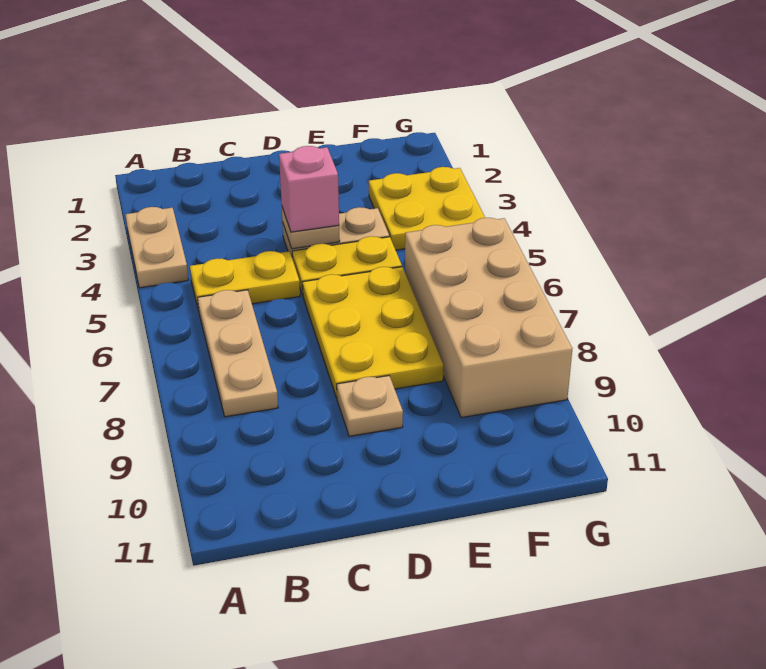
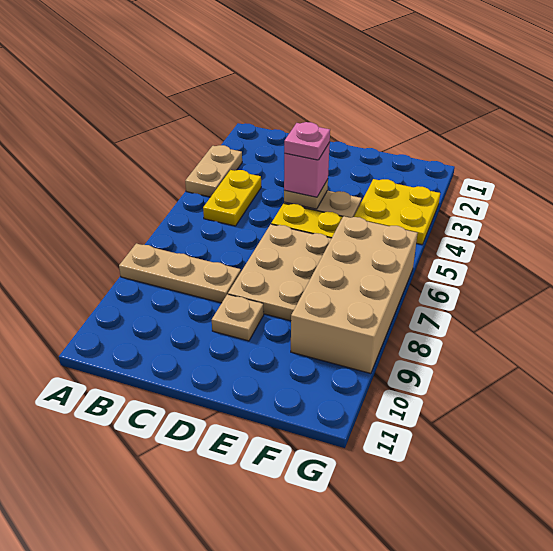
yellow 1x2 plate [190,251,300,311] -> yellow 1x2 plate turned to [203,170,261,226]
tan 1x3 plate [198,290,278,417] -> tan 1x3 plate turned to [119,243,241,303]
none -> pink 1x1 plate [284,122,330,160]
yellow 2x3 plate [303,267,444,398] -> tan 2x3 plate [228,224,332,321]

